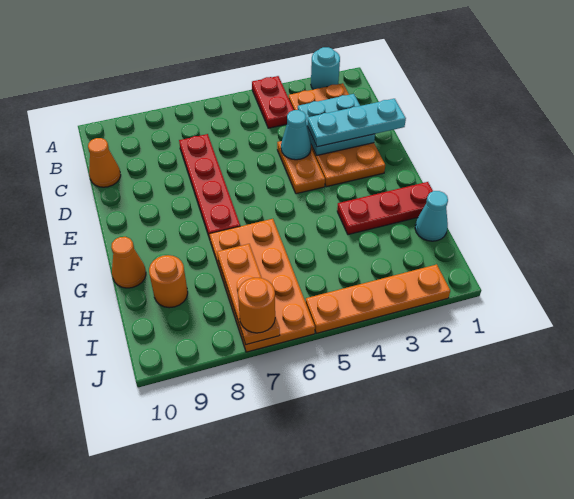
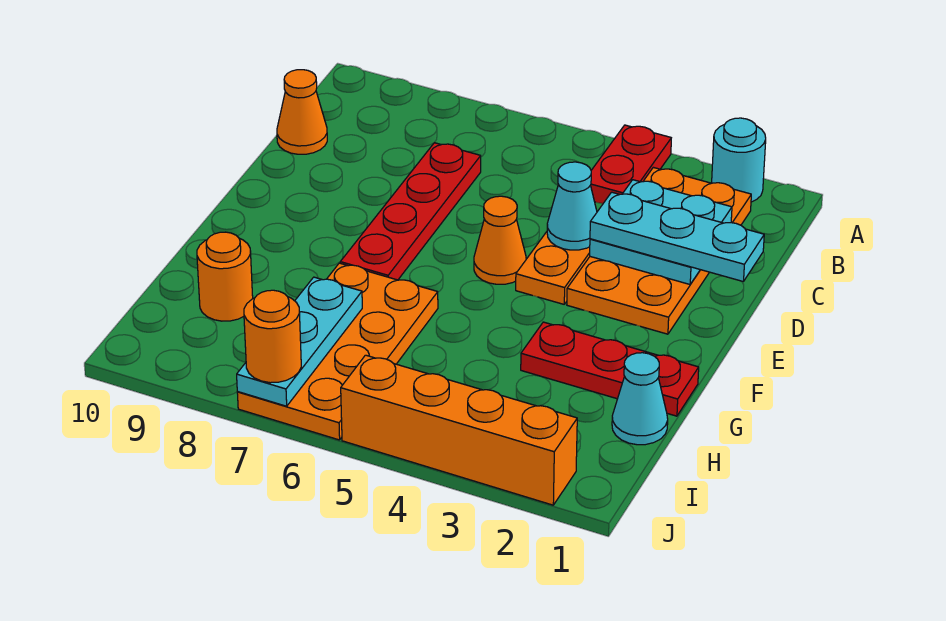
orange 1x1 cone [111,237,146,288] -> orange 1x1 cone moved to [474,196,526,284]
orange 1x3 plate [217,244,280,345] -> cyan 1x3 plate [237,277,362,406]
orange 1x4 plate [306,264,450,333] -> orange 1x4 brick [341,355,577,505]

